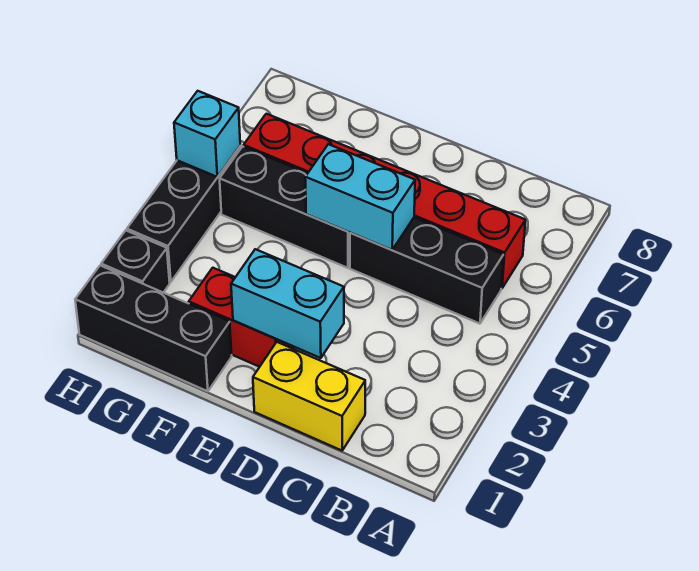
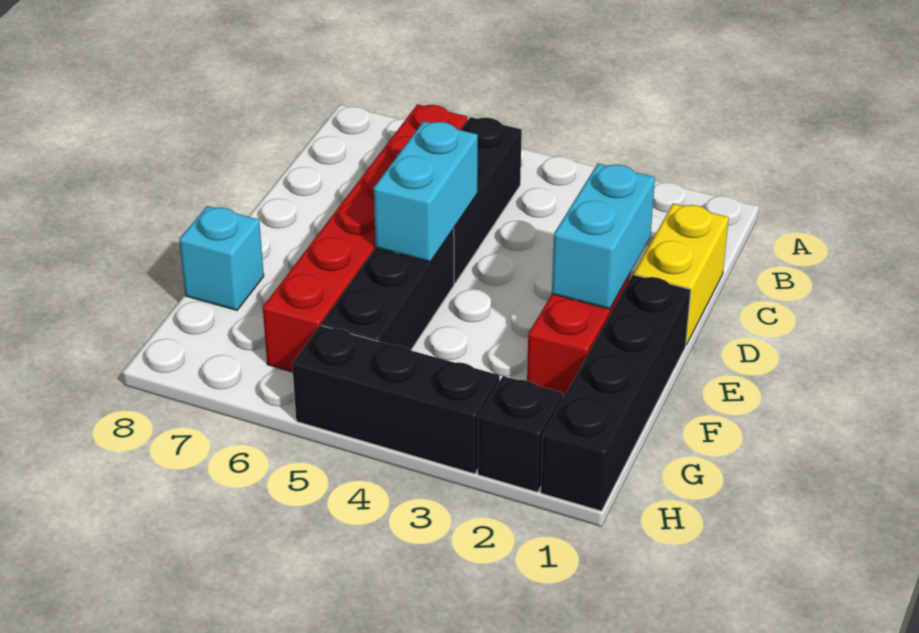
black 1x3 brick [75,265,232,391] -> black 1x4 brick [541,275,691,511]
cyan 1x1 brick [174,91,240,177] -> cyan 1x1 brick moved to [179,206,264,310]

